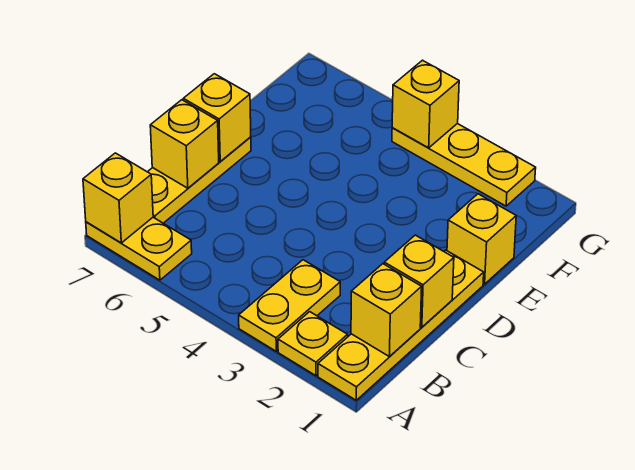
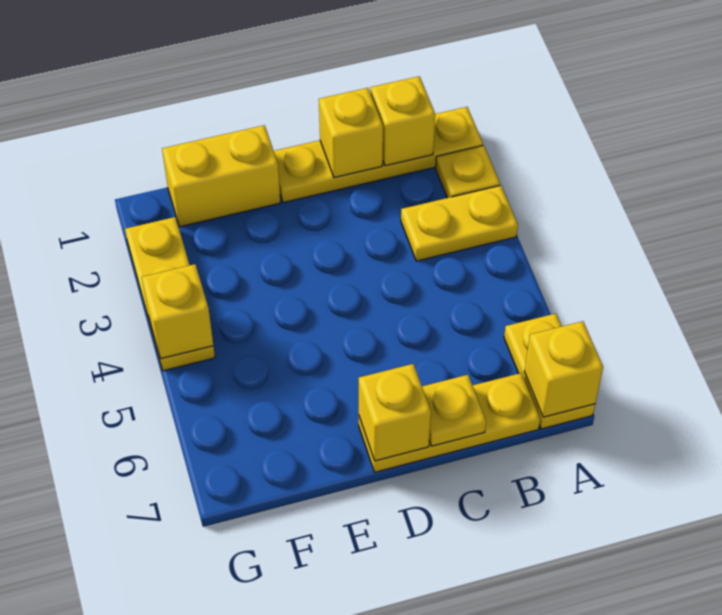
yellow 1x1 brick [150,100,219,188] -> yellow 1x1 plate [422,375,486,446]
yellow 1x1 brick [447,194,516,284] -> yellow 1x2 brick [162,125,280,227]

